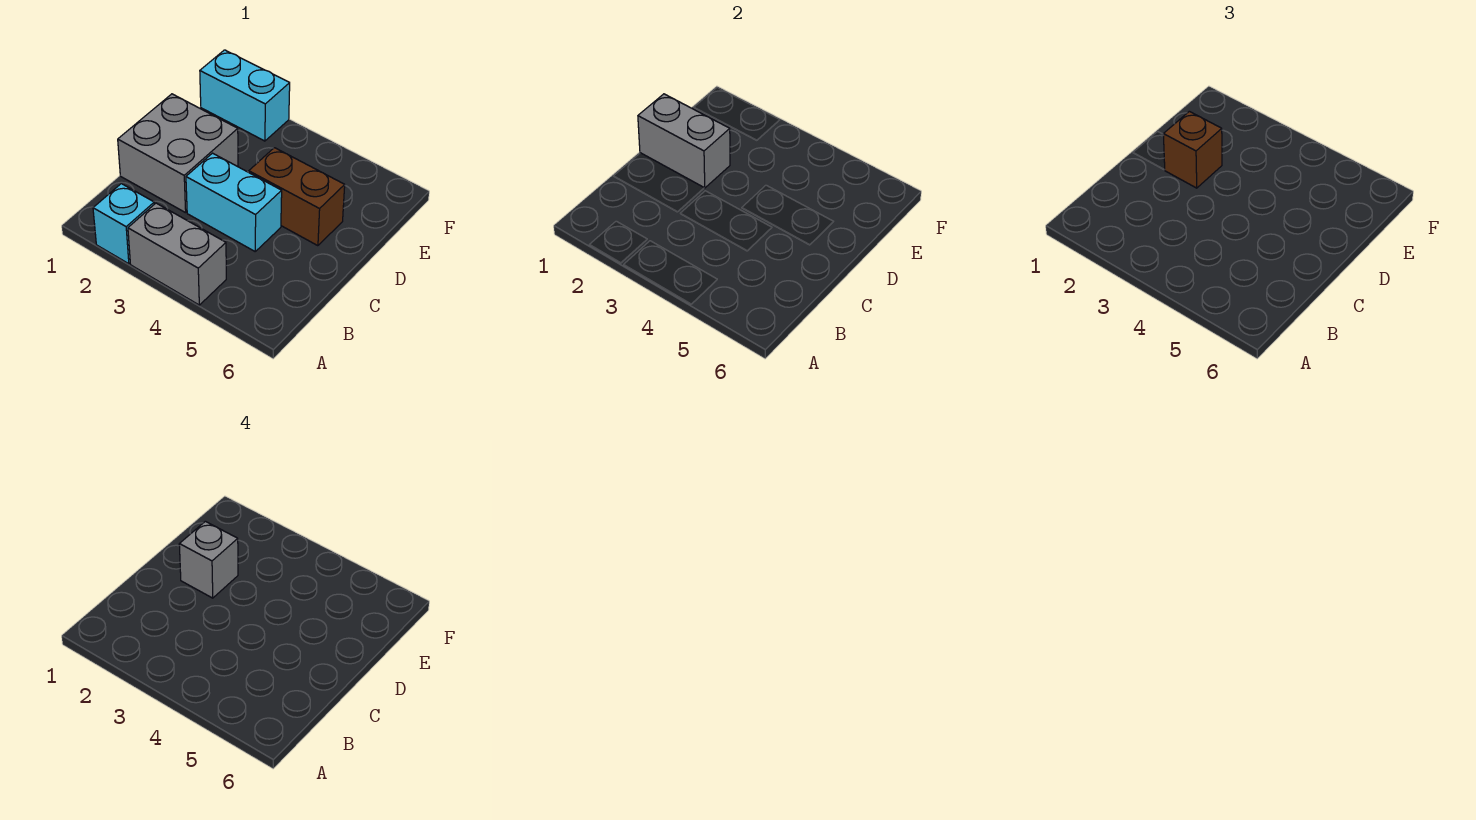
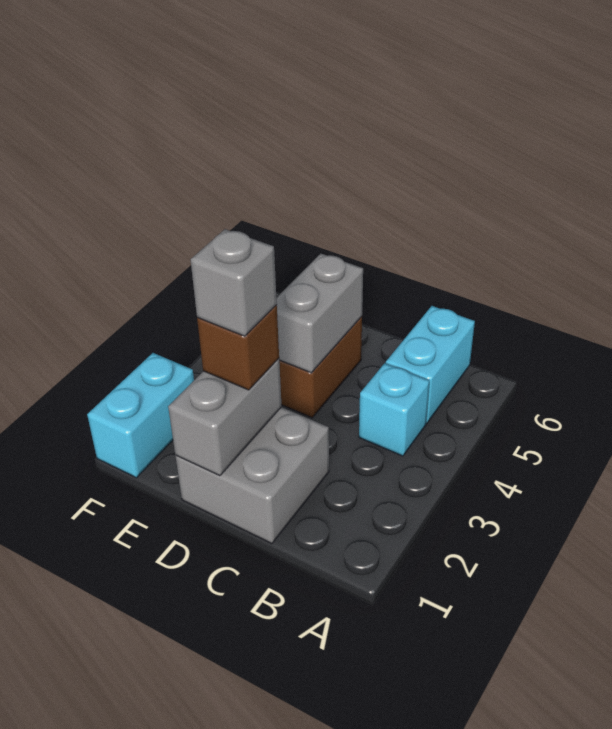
cyan 1x1 brick [93,184,154,264] -> cyan 1x1 brick moved to [359,363,429,456]
grey 1x2 brick [128,203,226,305] -> grey 1x2 brick moved to [276,254,363,373]
cyan 1x2 brick [186,153,282,251] -> cyan 1x2 brick moved to [386,306,475,423]

